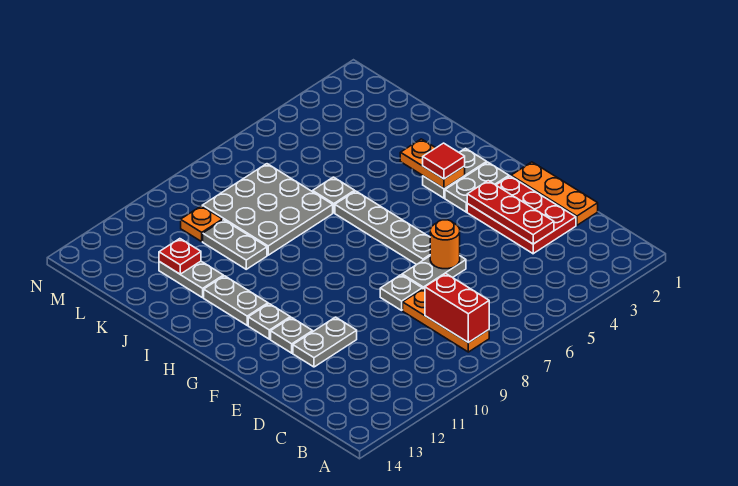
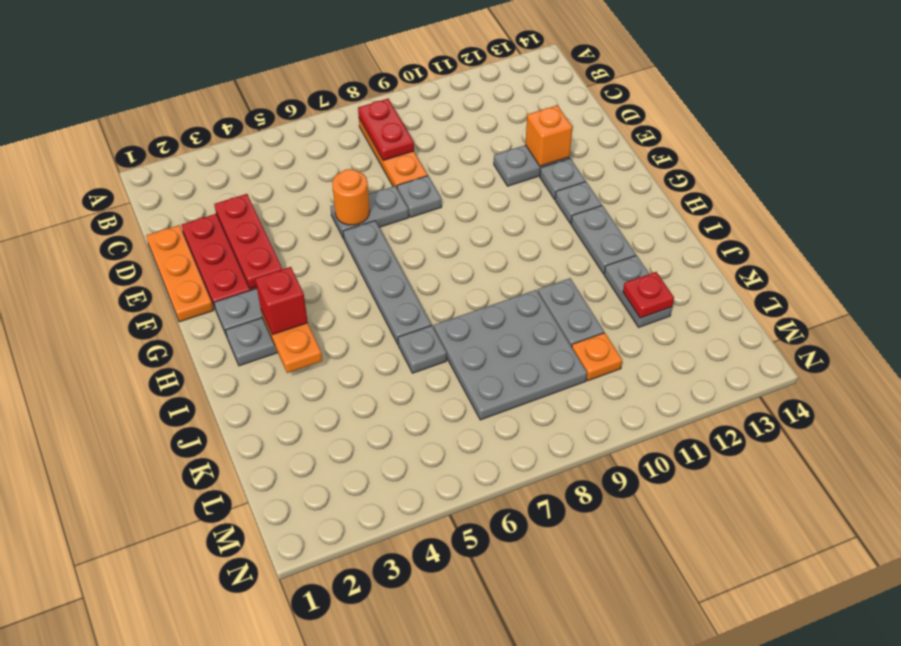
red 1x2 brick [425,274,489,343] -> red 1x2 plate [358,99,414,160]
none -> orange 1x1 brick [525,105,572,166]
red 1x1 tile [423,143,465,179] -> red 1x1 brick [255,267,308,335]

